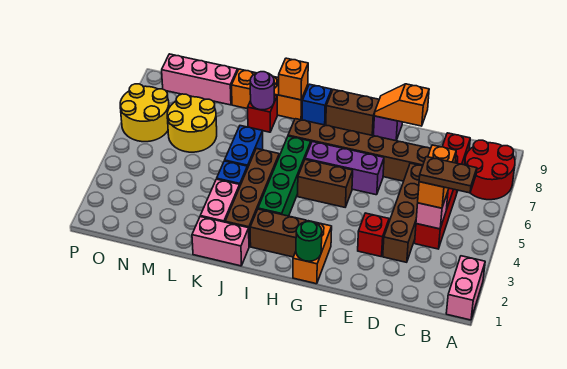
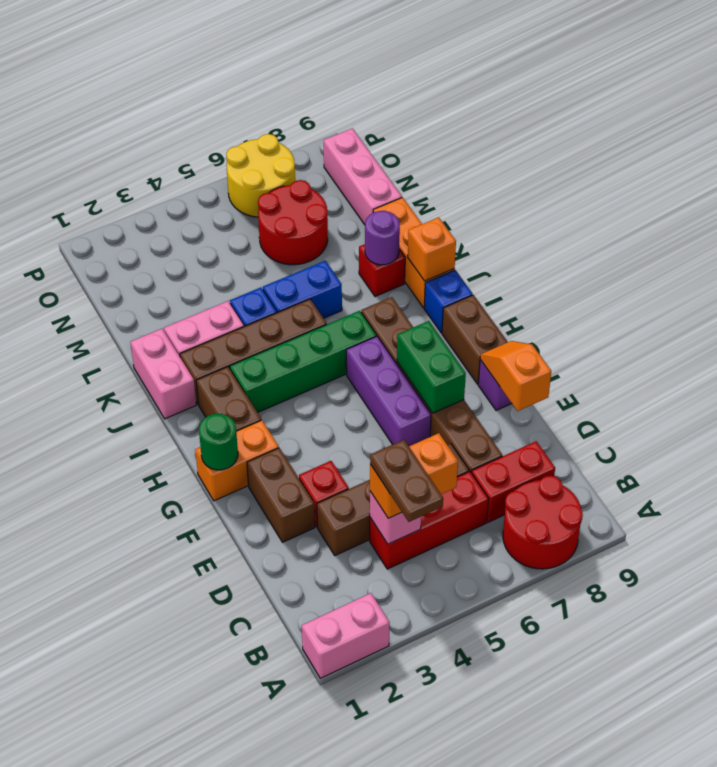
none -> green 1x2 brick [397,321,466,413]
brown 1x2 brick [298,159,353,207] -> brown 1x2 brick moved to [247,448,315,542]
yellow 2x2 round brick [167,94,217,152] -> red 2x2 round brick [258,180,328,265]

